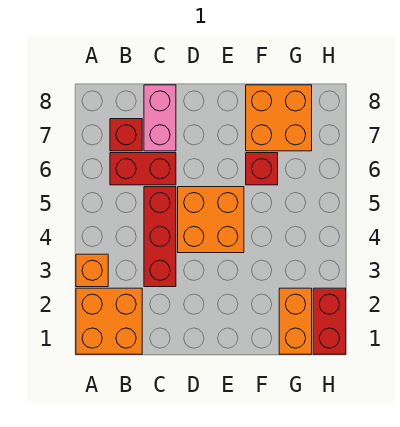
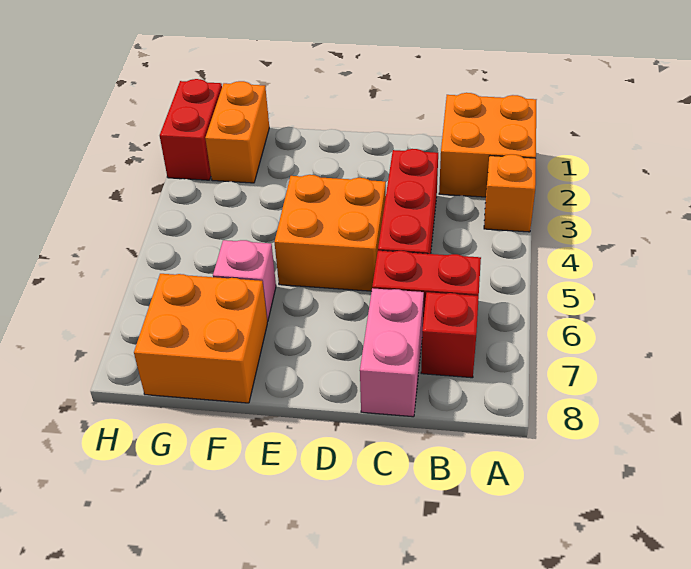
red 1x1 brick [246,153,278,185] -> pink 1x1 brick [213,240,276,322]

